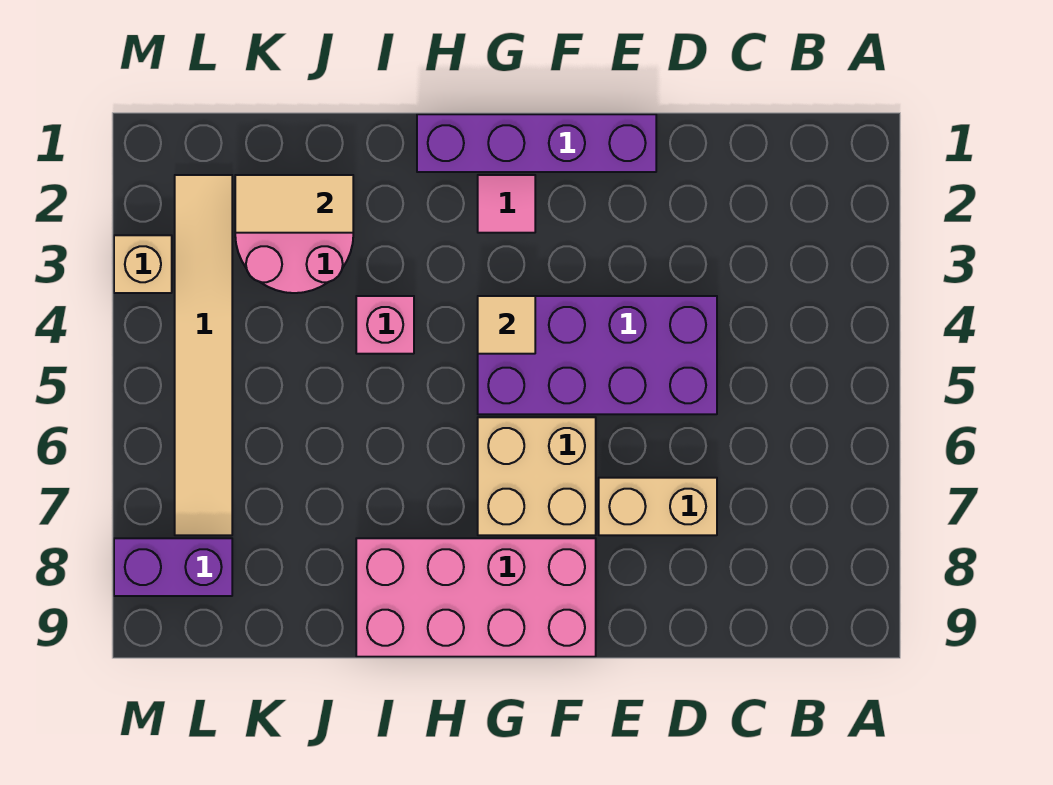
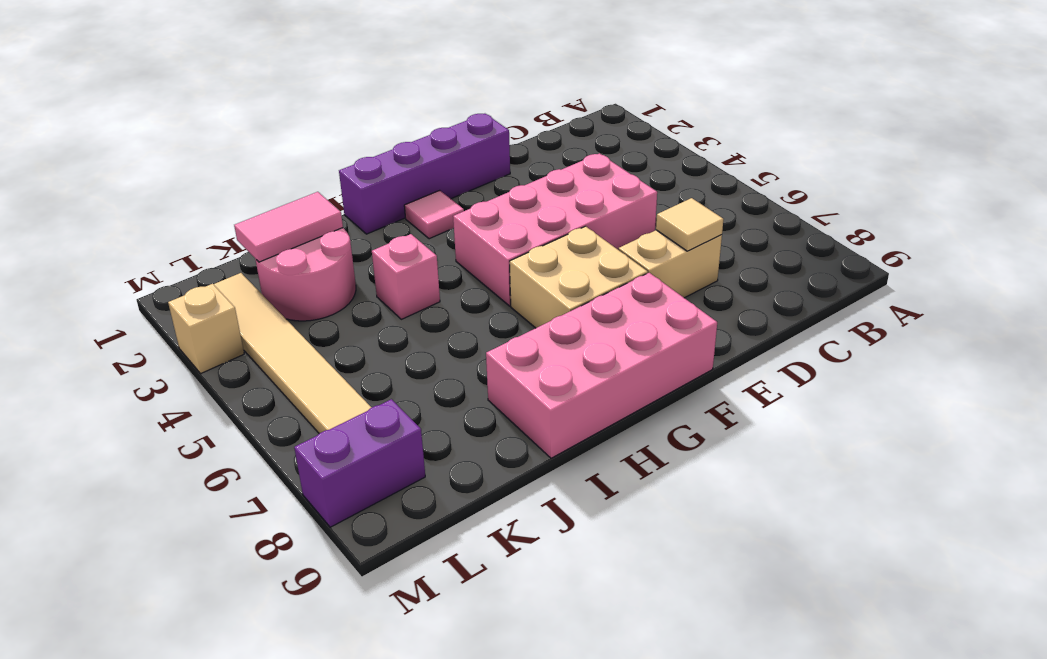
purple 2x4 brick [478,296,717,414] -> pink 2x4 brick [453,153,657,306]
tan 1x1 tile [478,296,535,354] -> tan 1x1 tile moved to [656,198,723,251]
tan 1x2 tile [235,175,353,233] -> pink 1x2 tile [234,192,343,262]

